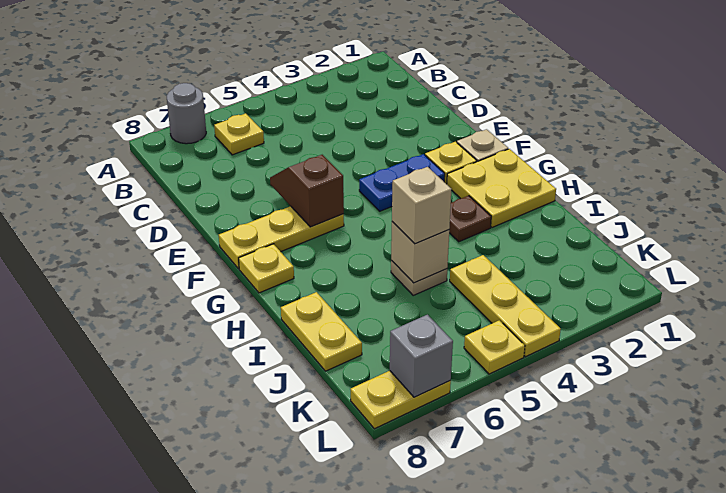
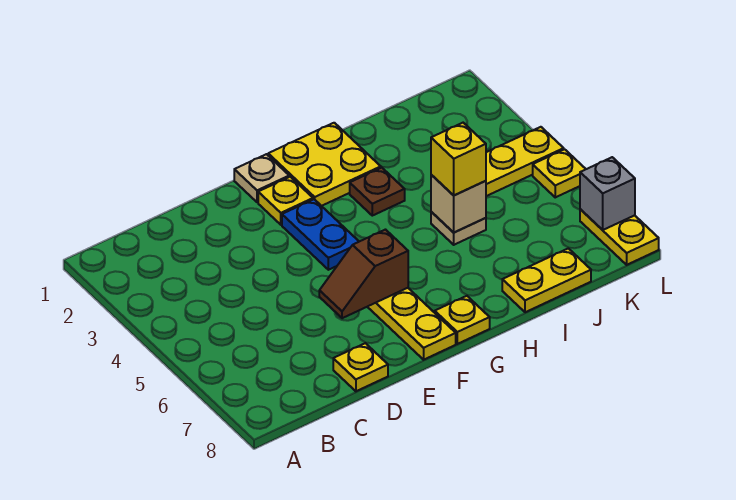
grey 1x1 round brick [167,83,206,144] -> none
yellow 1x1 plate [214,113,264,155] -> yellow 1x1 plate moved to [333,343,388,391]
tan 1x1 brick [392,167,452,244] -> yellow 1x1 brick [431,123,486,195]

